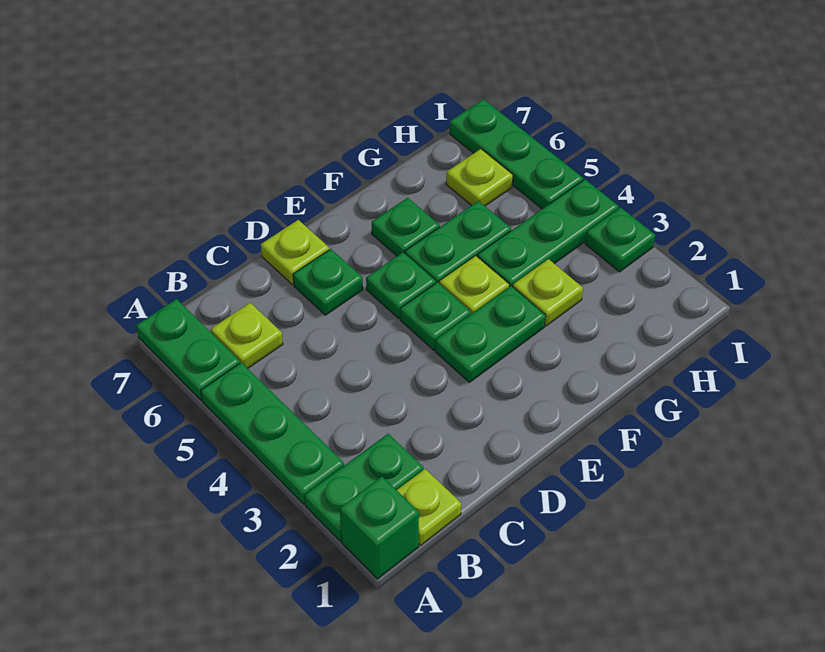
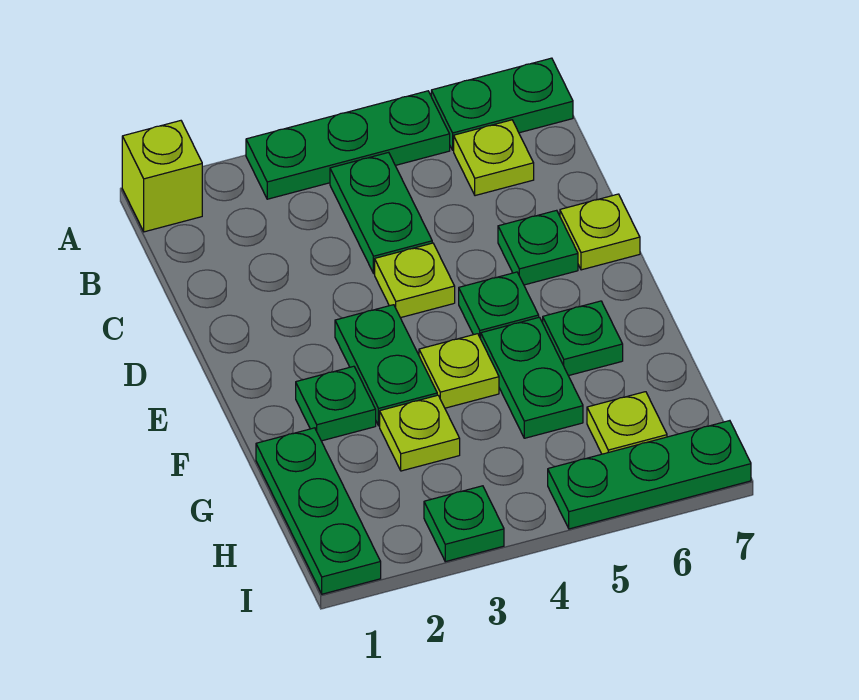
green 1x1 brick [340,477,419,579] -> lime 1x1 brick [122,121,202,232]
green 1x2 plate [304,434,423,541] -> green 1x2 plate moved to [330,152,432,273]
lime 1x1 plate [397,469,461,545] -> lime 1x1 plate moved to [375,243,455,318]
green 1x1 plate [400,282,471,350] -> green 1x1 plate moved to [296,366,376,441]
green 1x3 plate [477,180,619,287] -> green 1x3 plate moved to [256,428,381,594]

